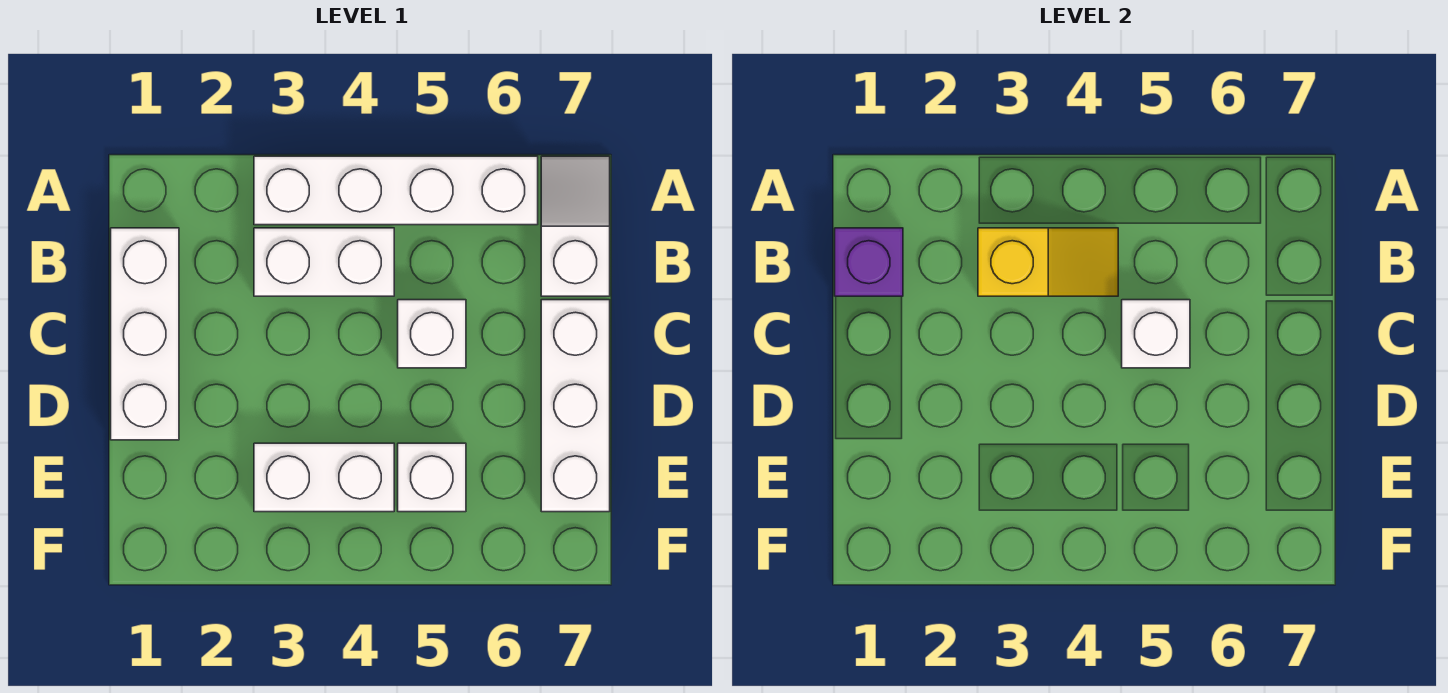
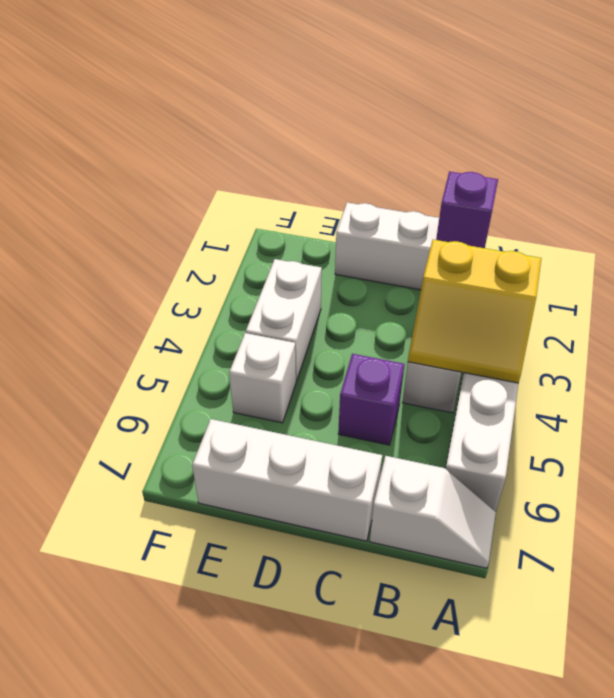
yellow 1x2 slope [978,228,1118,296] -> yellow 2x2 slope [408,240,541,383]
white 1x1 brick [398,300,466,368] -> purple 1x1 brick [338,354,404,445]
white 1x1 brick [1122,300,1190,368] -> none

